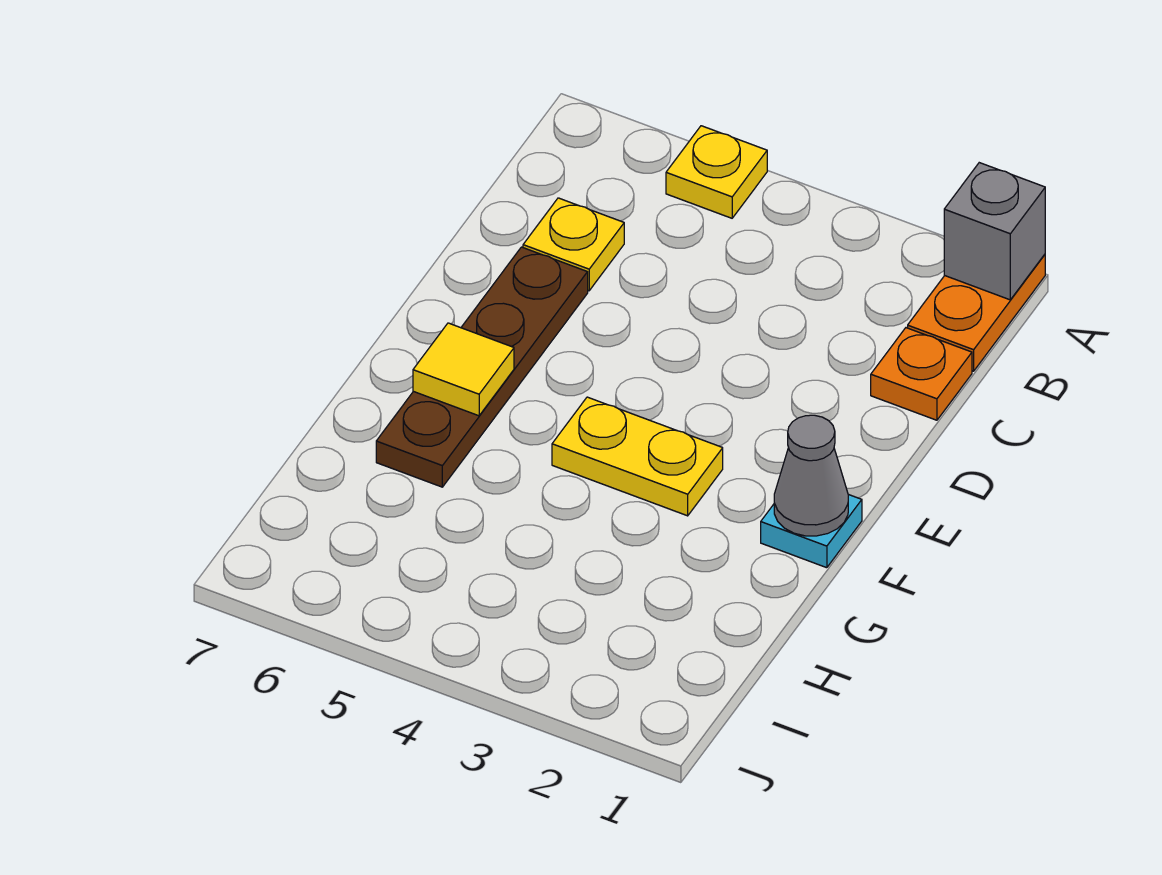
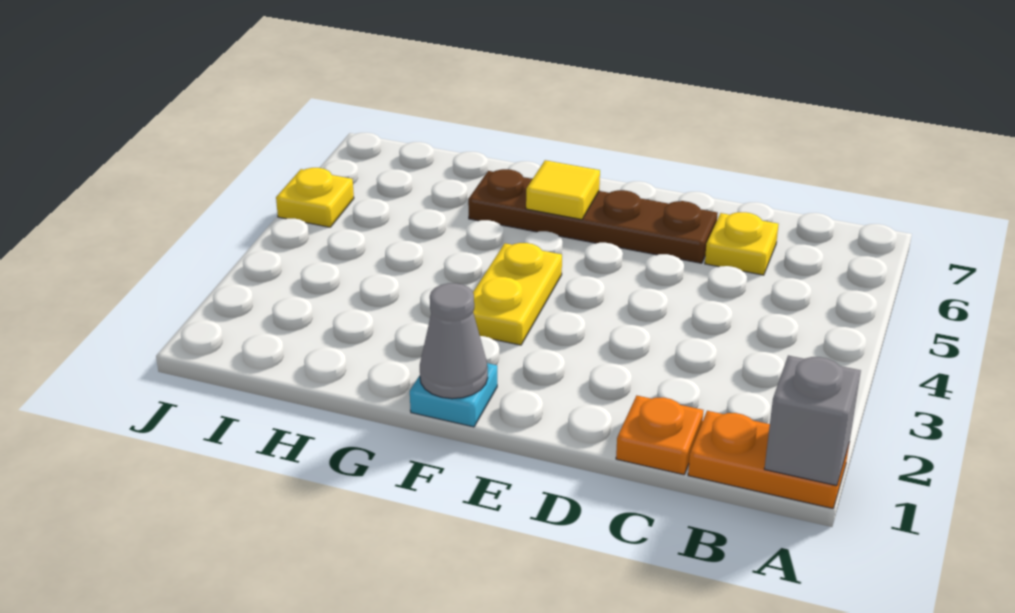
yellow 1x1 plate [666,126,767,218] -> yellow 1x1 plate moved to [276,168,354,227]

